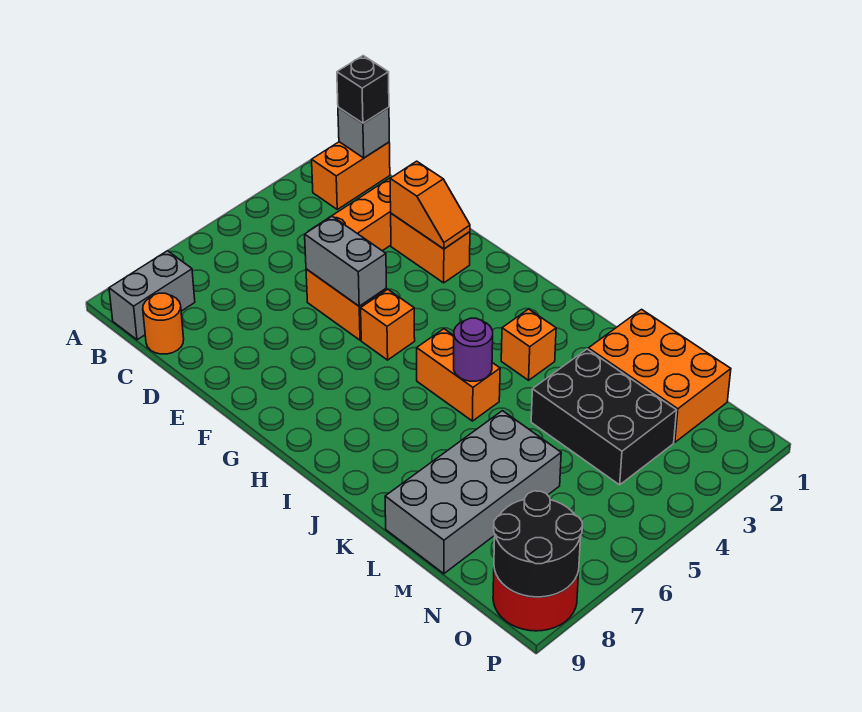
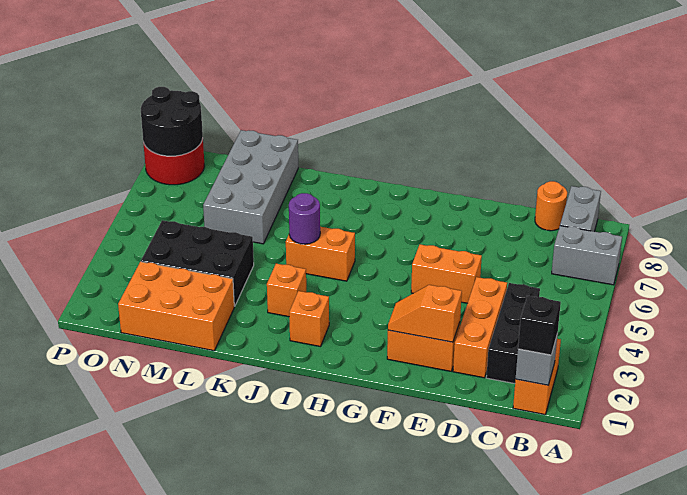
none -> black 1x3 brick [486,283,540,384]
grey 1x2 brick [305,216,386,306] -> grey 1x2 brick moved to [552,226,622,285]
orange 1x1 brick [361,289,415,360] -> orange 1x1 brick moved to [289,291,329,347]

